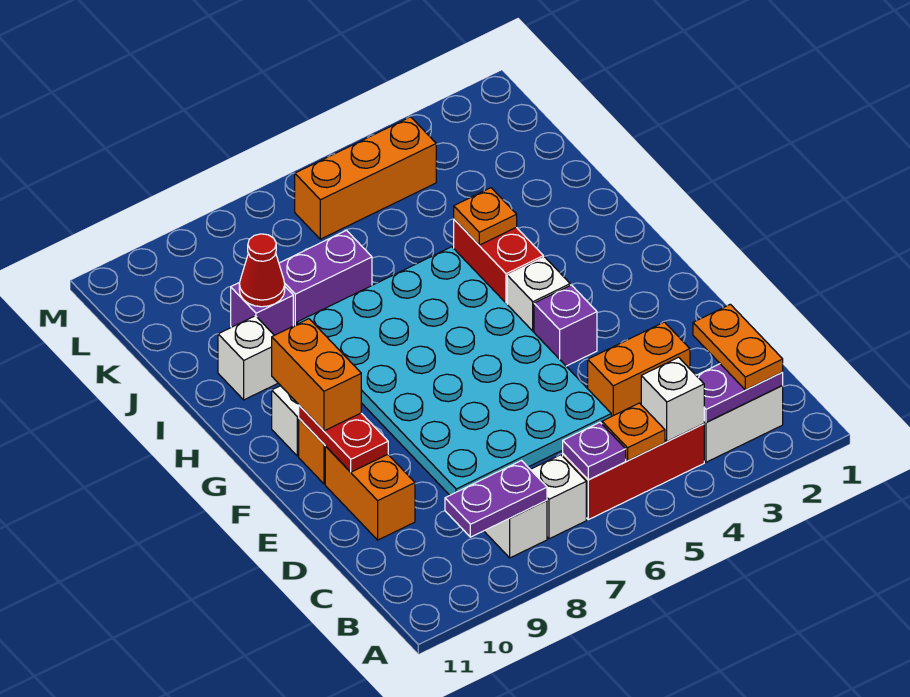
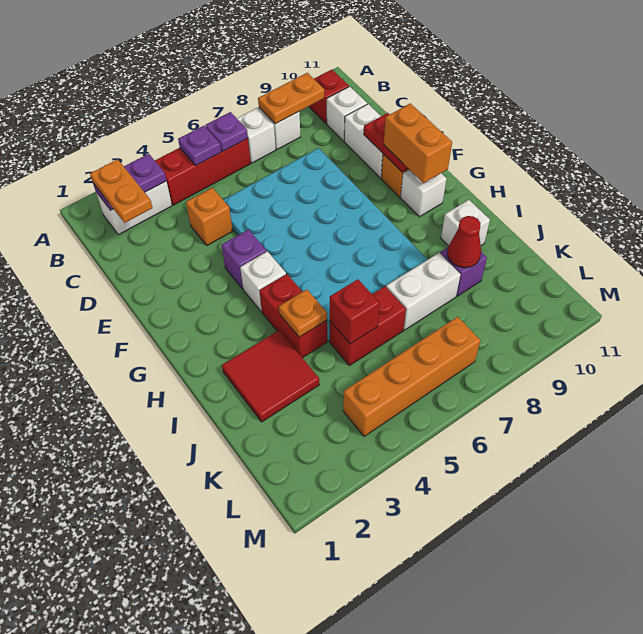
white 1x1 brick [641,357,704,442] -> white 1x1 brick moved to [327,86,367,141]
orange 1x1 plate [602,403,665,461] -> purple 1x1 plate [178,126,221,165]
purple 1x2 plate [445,461,547,537] -> orange 1x2 plate [258,73,324,124]
none -> red 1x1 brick [309,70,349,123]
orange 1x2 brick [588,322,690,416] -> orange 1x1 brick [186,188,233,246]
orange 1x2 brick [325,446,415,540] -> white 1x2 brick [344,104,383,178]
none -> red 2x2 tile [222,330,319,422]
none -> red 1x2 brick [330,286,406,366]
none -> red 1x1 brick [330,279,380,344]
purple 1x2 brick [279,230,372,326] -> white 1x2 brick [386,253,461,330]
orange 1x3 brick [295,117,436,239] -> orange 1x4 brick [343,317,480,436]

